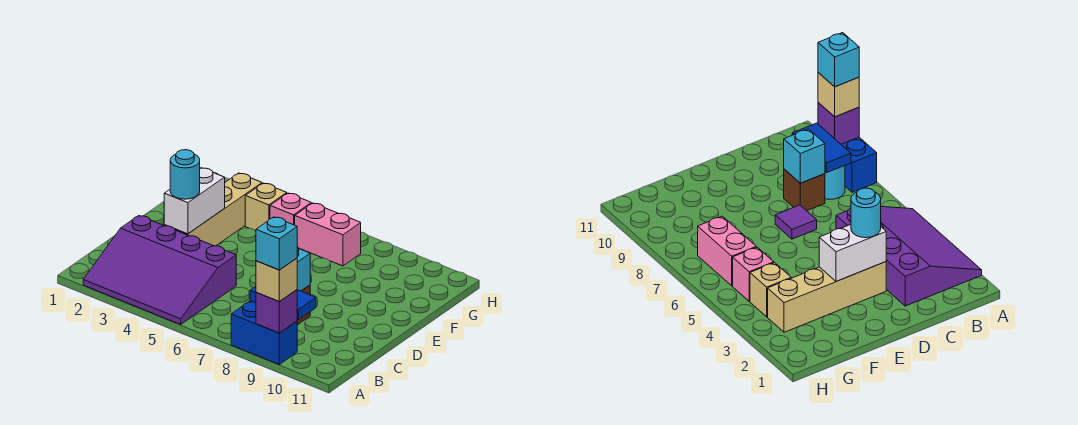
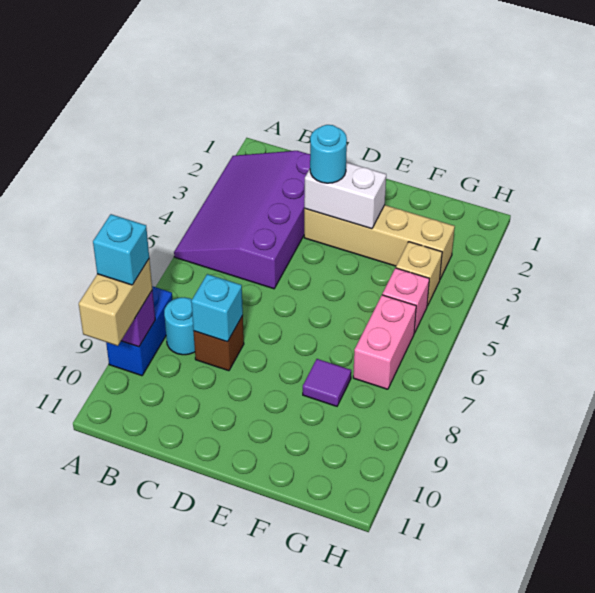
tan 1x1 brick [256,258,297,302] -> tan 1x2 brick [79,259,152,346]
blue 1x2 tile [250,287,316,320] -> none
purple 1x1 tile [775,205,817,239] -> purple 1x1 tile moved to [303,359,351,406]

